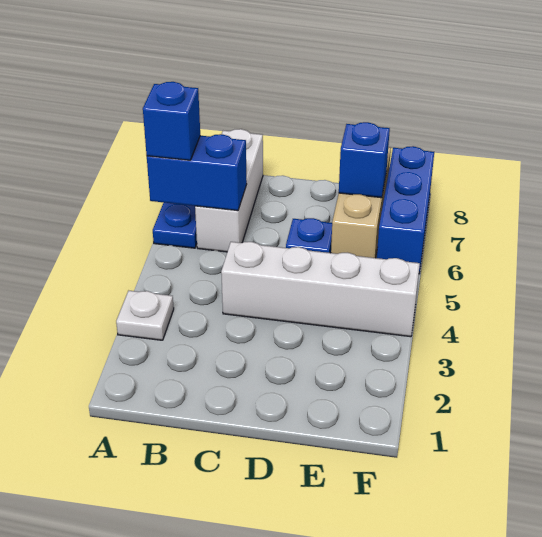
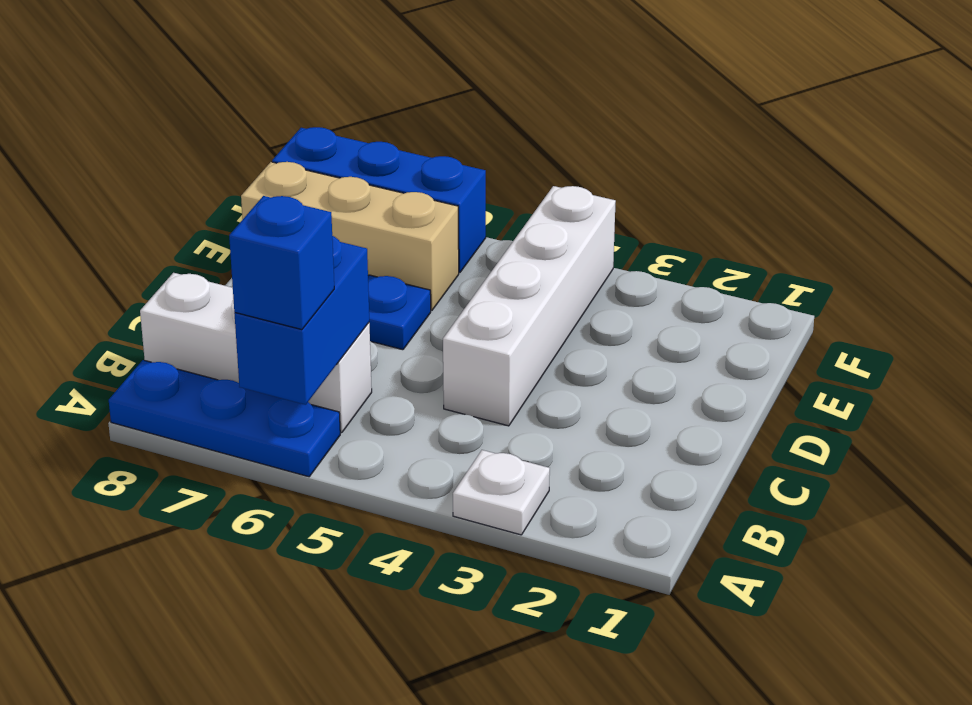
blue 1x1 brick [339,122,390,198] -> none

